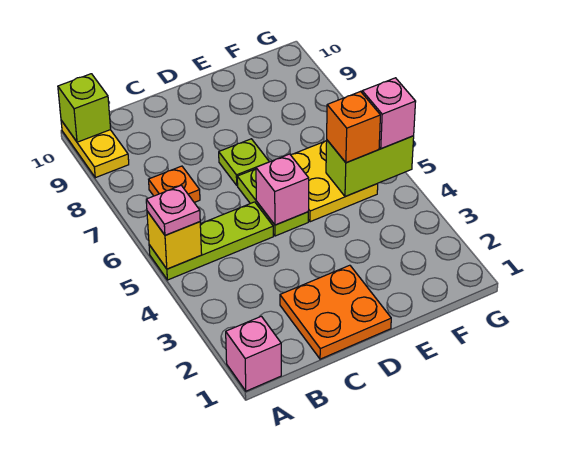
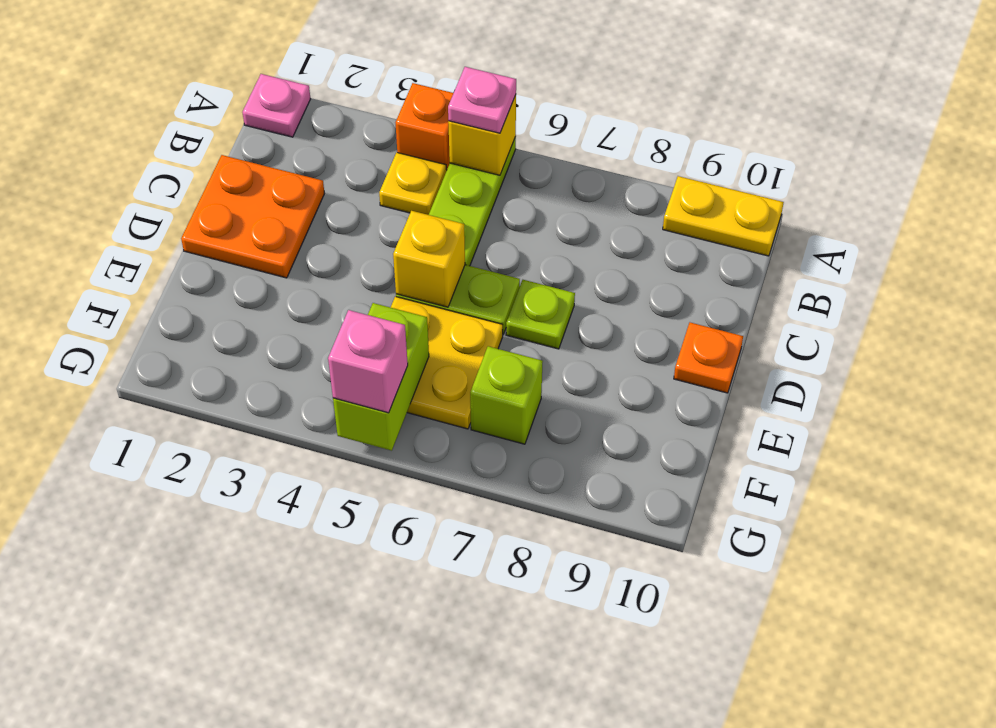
pink 1x1 brick [226,316,281,391] -> pink 1x1 plate [242,74,310,137]
lime 1x1 brick [58,74,111,142] -> lime 1x1 brick moved to [470,346,543,444]
none -> yellow 1x1 plate [379,152,447,215]
orange 1x1 plate [149,166,200,202] -> orange 1x1 plate moved to [674,323,743,393]
pink 1x1 brick [256,154,309,225] -> yellow 1x1 brick [393,211,465,307]
orange 1x1 brick [327,92,380,163] -> orange 1x1 brick moved to [395,83,453,170]

